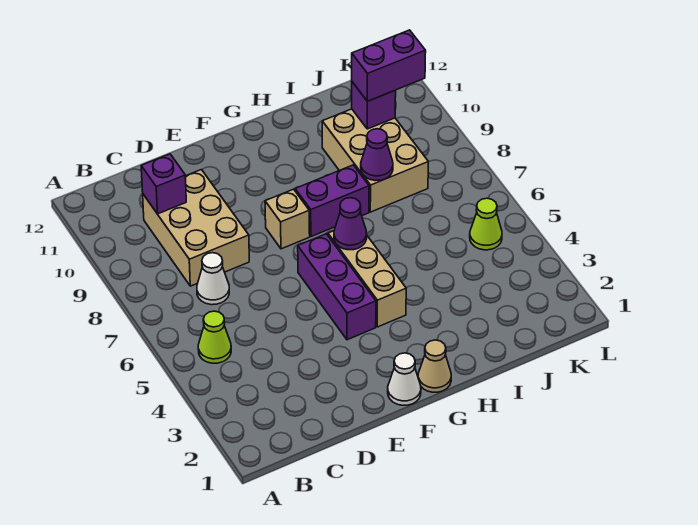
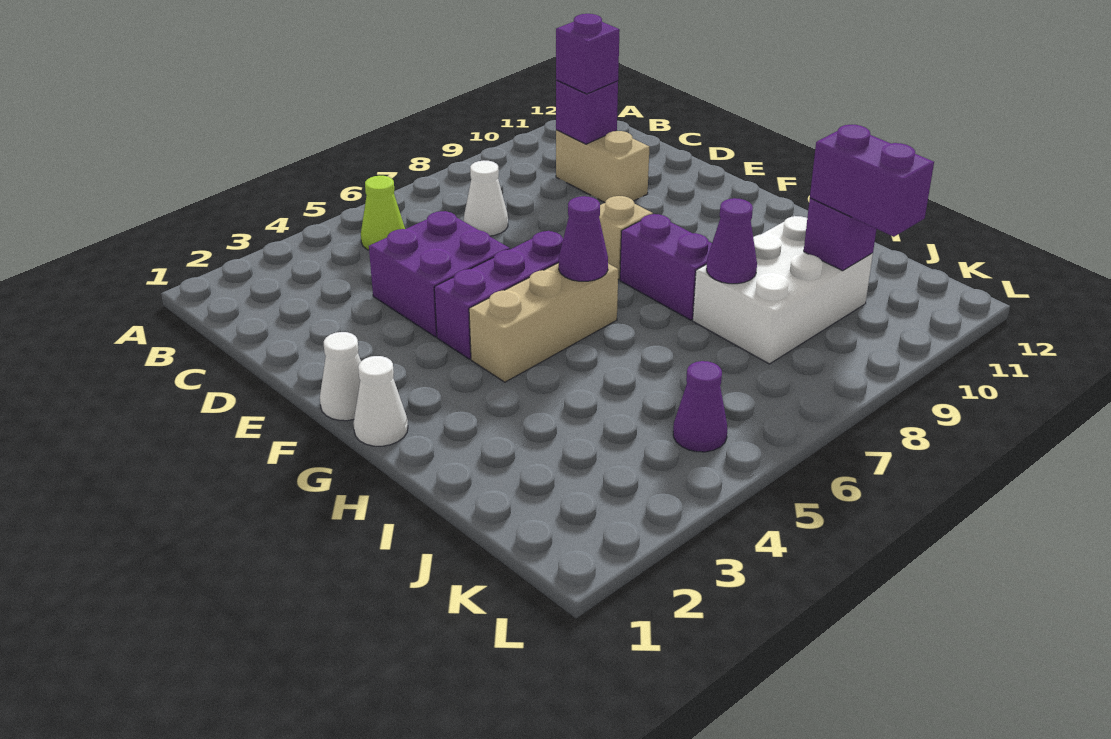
tan 2x3 brick [143,170,249,286] -> tan 1x2 brick [556,130,649,202]
none -> purple 1x1 brick [556,14,620,94]
none -> purple 2x2 brick [369,211,510,337]
tan 1x1 cone [418,340,451,392] -> white 1x1 cone [353,356,408,446]
tan 2x3 brick [322,109,428,212] -> white 2x3 brick [693,216,873,364]
lime 1x1 cone [470,198,502,250] -> purple 1x1 cone [673,361,727,452]

